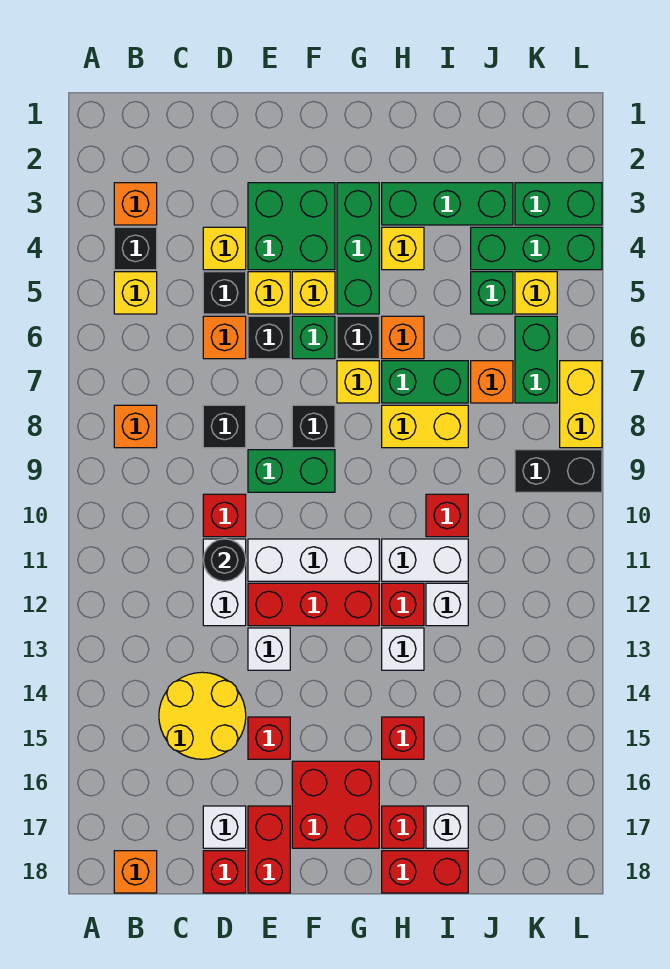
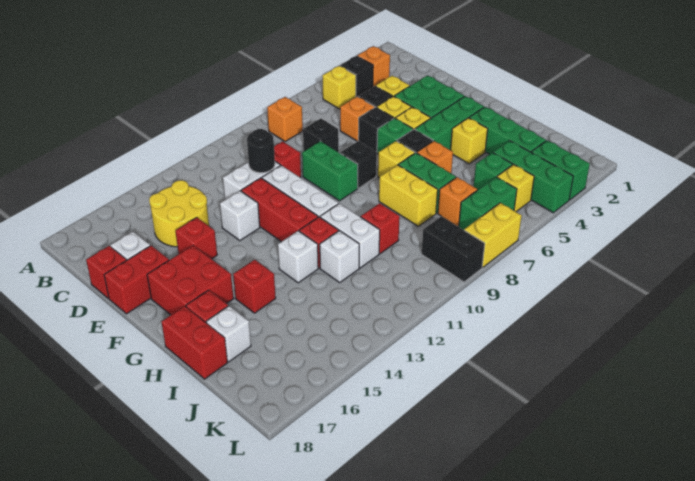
orange 1x1 brick [114,851,157,893] -> none

